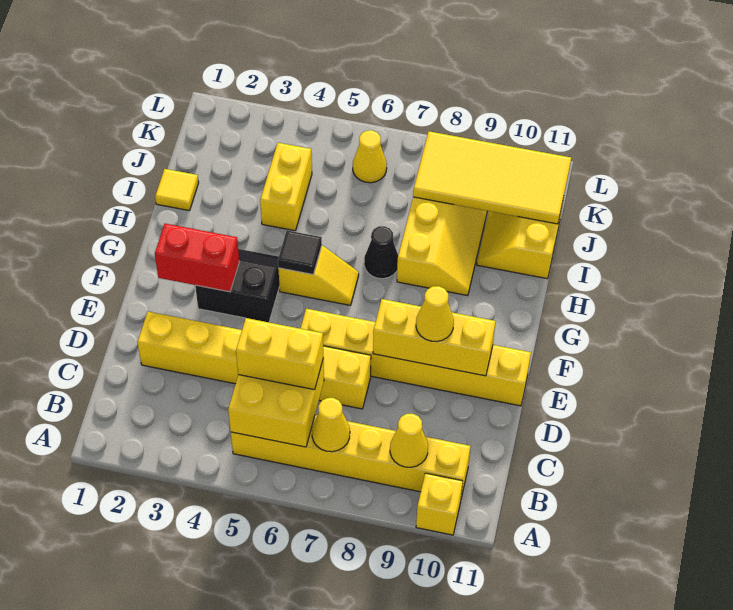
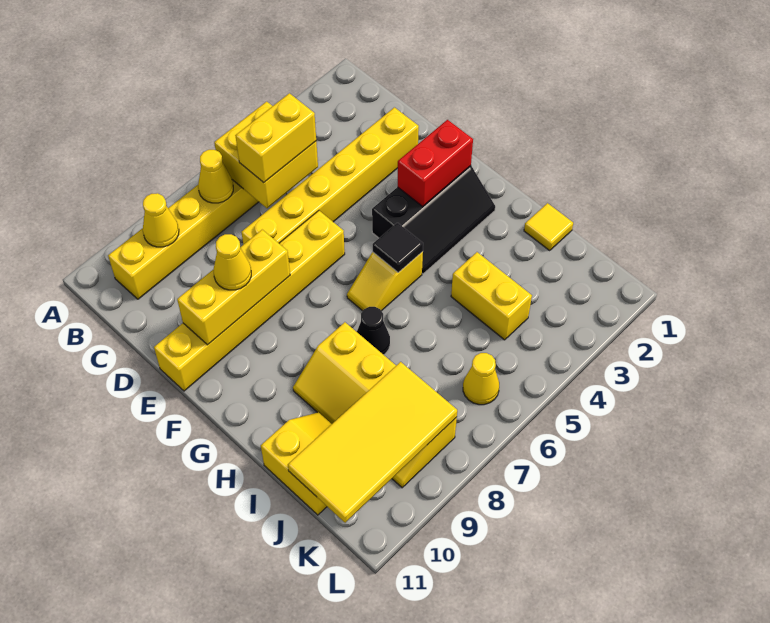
yellow 1x1 brick [416,473,463,535] -> none
black 2x2 slope [195,249,280,322] -> black 2x3 slope [372,166,495,274]

